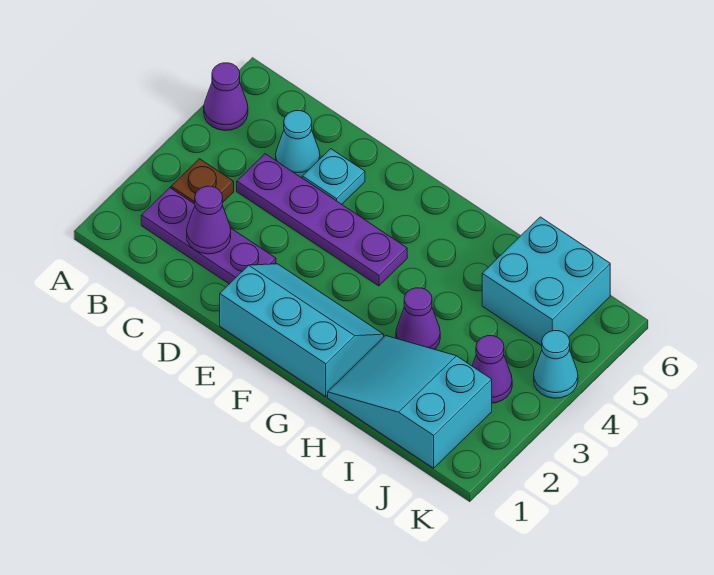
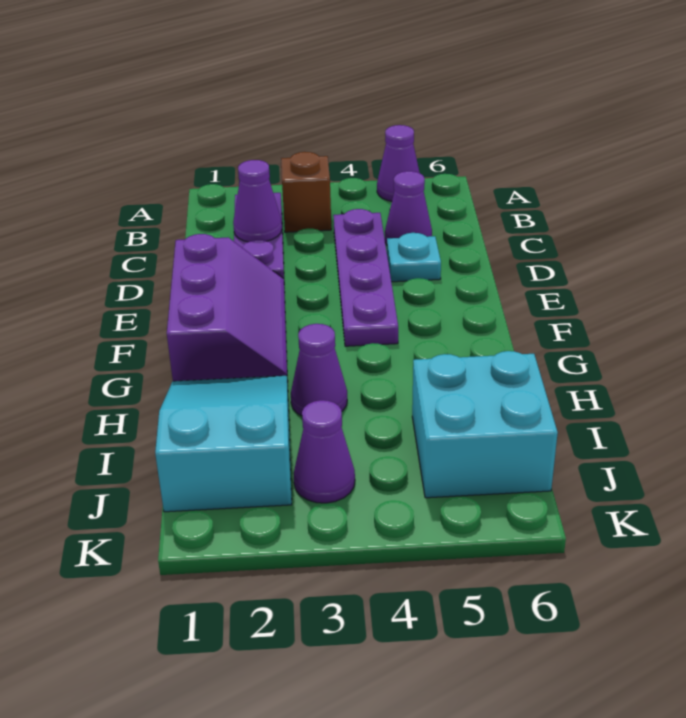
brown 1x1 plate [171,159,234,204] -> brown 1x1 brick [281,152,331,232]
cyan 1x1 cone [276,111,320,178] -> purple 1x1 cone [385,171,432,245]
cyan 2x3 slope [220,264,384,397] -> purple 2x3 slope [167,234,288,382]
cyan 1x1 cone [534,331,578,398] -> none

